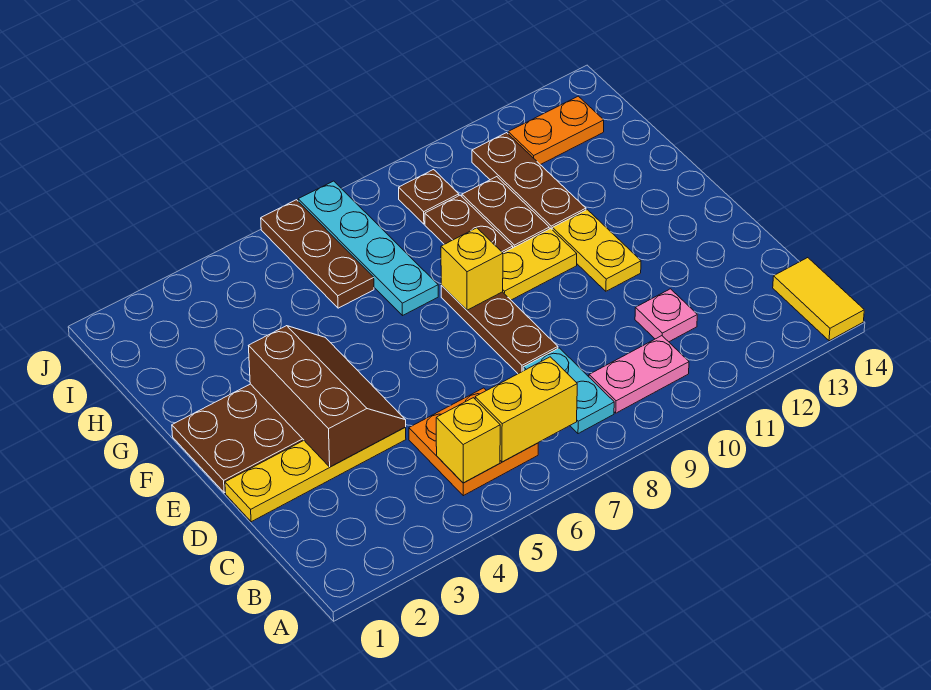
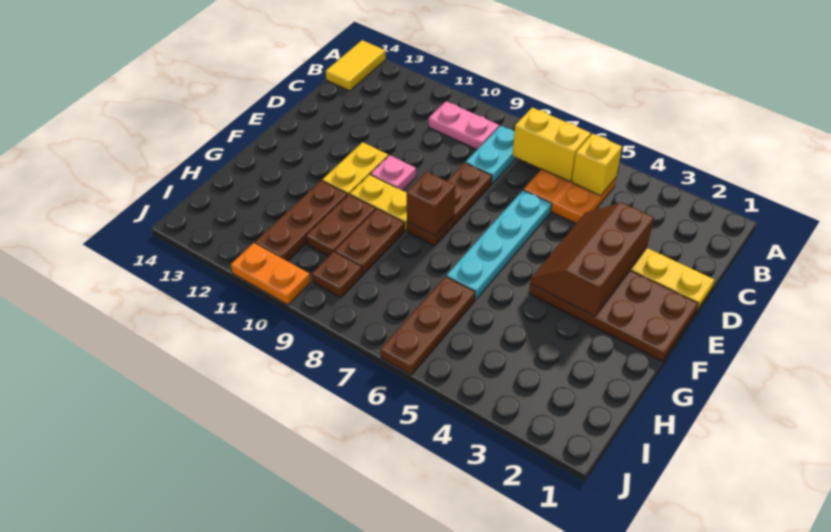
pink 1x1 plate [635,289,697,342] -> pink 1x1 plate moved to [371,155,416,191]
yellow 1x1 brick [441,228,503,310] -> brown 1x1 brick [407,172,455,236]
cyan 1x4 plate [298,181,438,315] -> cyan 1x4 plate moved to [447,190,552,300]
orange 1x2 plate [508,96,604,165] -> orange 1x2 plate moved to [231,243,310,305]

